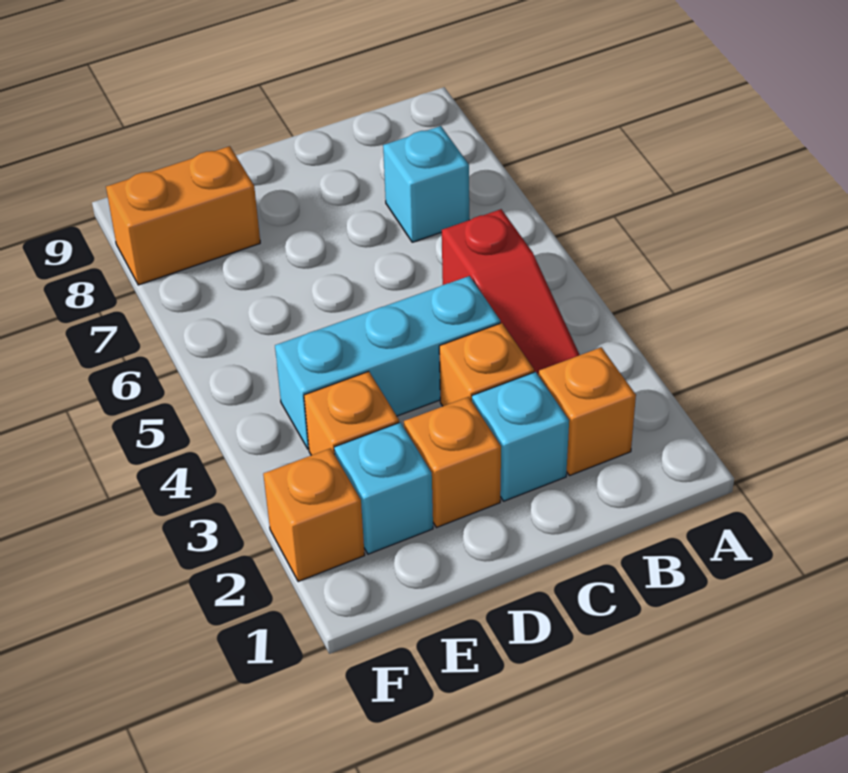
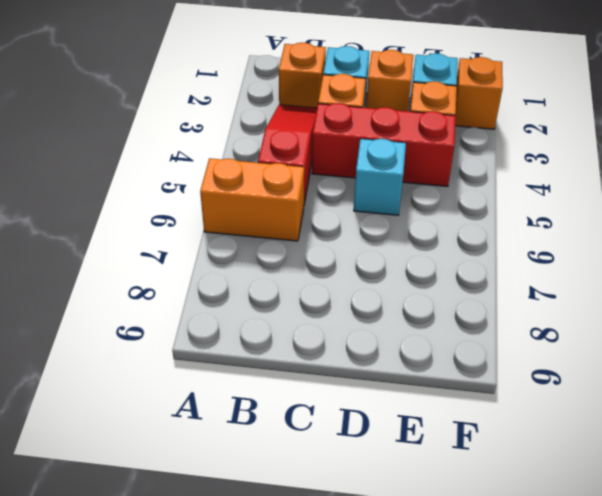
cyan 1x1 brick [383,126,469,242] -> cyan 1x1 brick moved to [354,139,406,215]
cyan 1x3 brick [275,276,500,449] -> red 1x3 brick [312,103,456,186]
orange 1x2 brick [106,146,260,285] -> orange 1x2 brick moved to [200,158,304,241]

